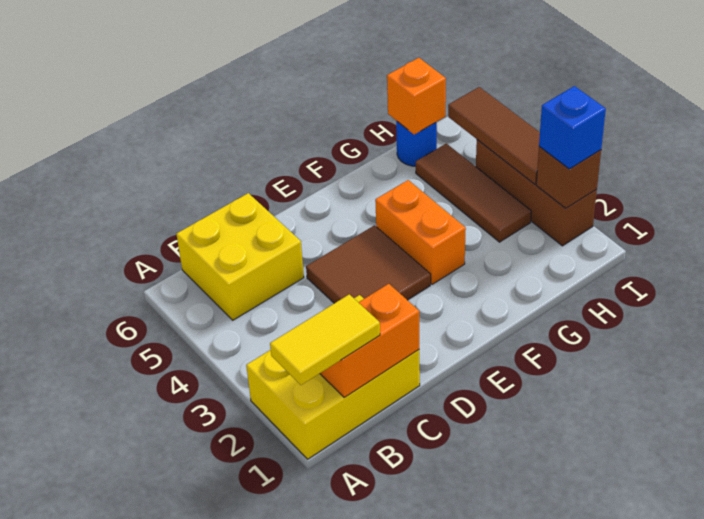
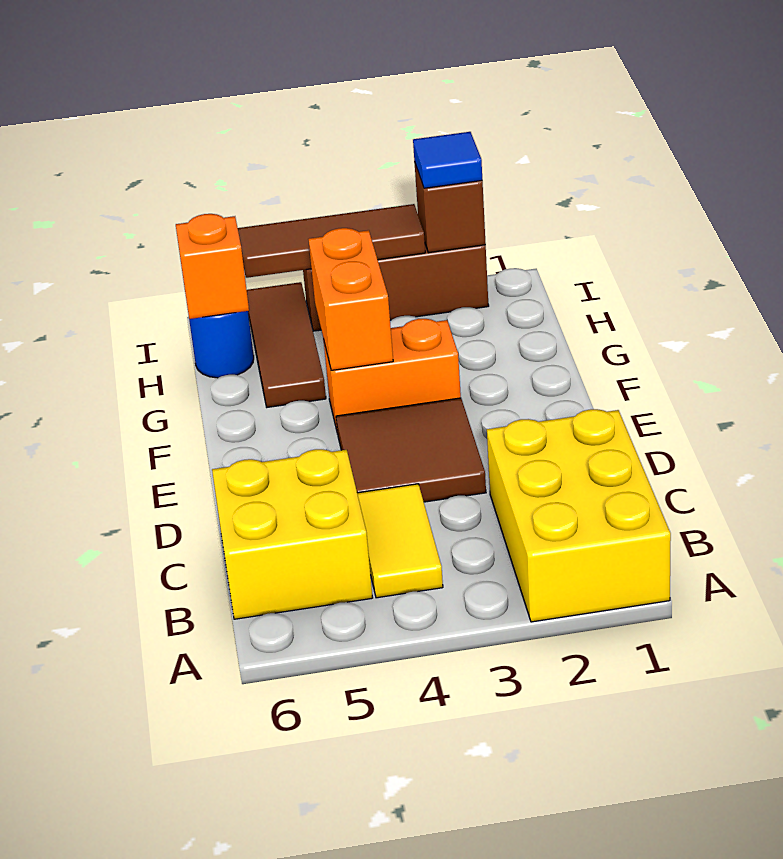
yellow 1x2 tile [270,294,380,385] -> yellow 1x2 tile moved to [357,484,443,598]
orange 1x2 brick [320,284,419,398] -> orange 1x2 brick moved to [309,228,393,370]
brown 1x3 tile [416,144,531,242] -> brown 1x3 tile turned to [247,282,326,407]
blue 1x1 brick [539,86,606,169] -> blue 1x1 tile [413,132,482,188]

